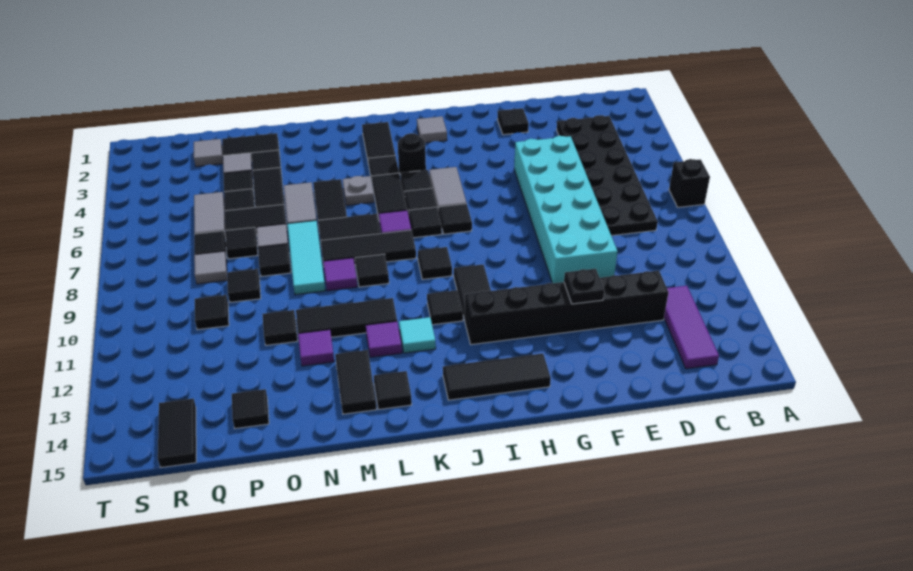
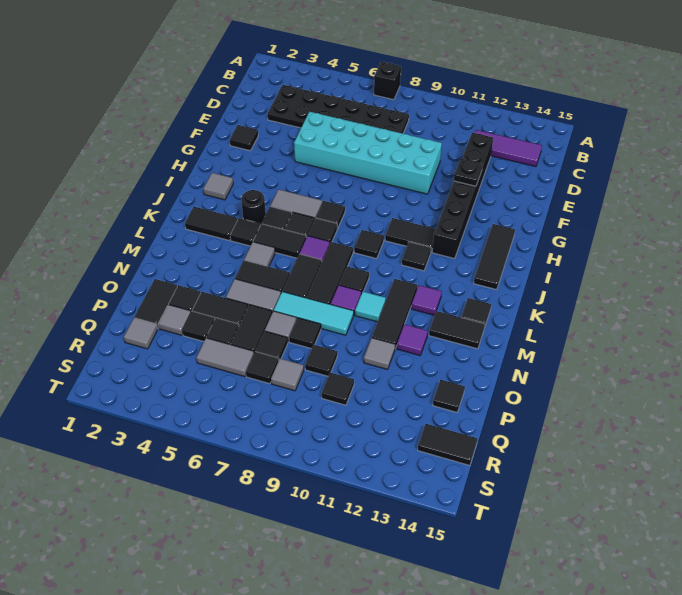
cyan 1x1 tile [399,317,436,353] -> cyan 1x1 tile moved to [355,292,386,322]
grey 1x1 plate [343,176,374,205] -> grey 1x1 tile [244,242,275,267]
black 1x1 tile [262,310,298,345] -> grey 1x1 tile [364,338,395,370]

